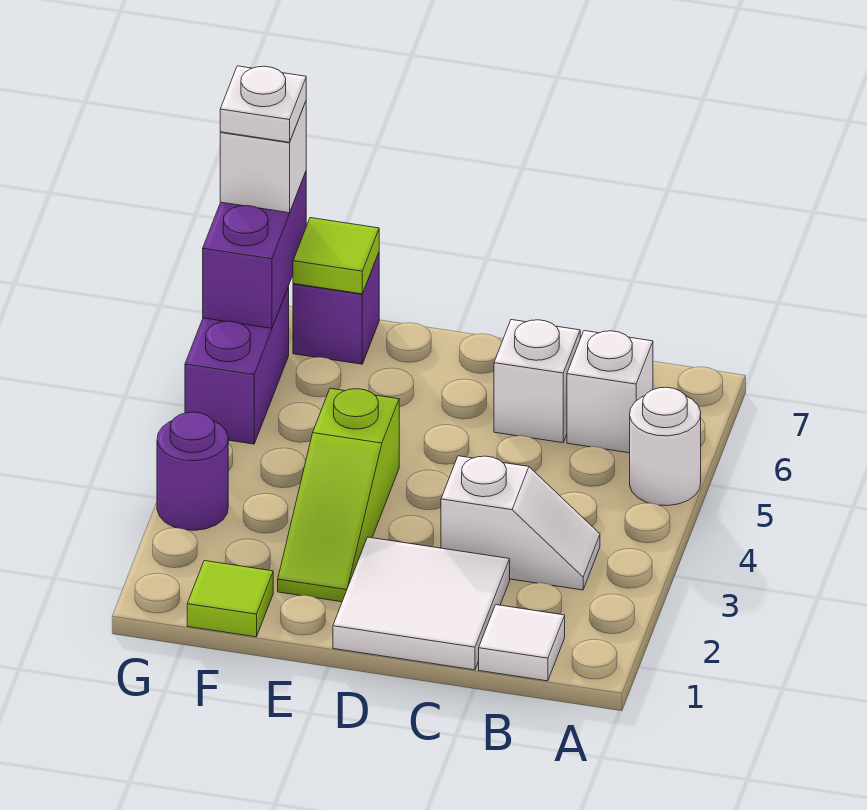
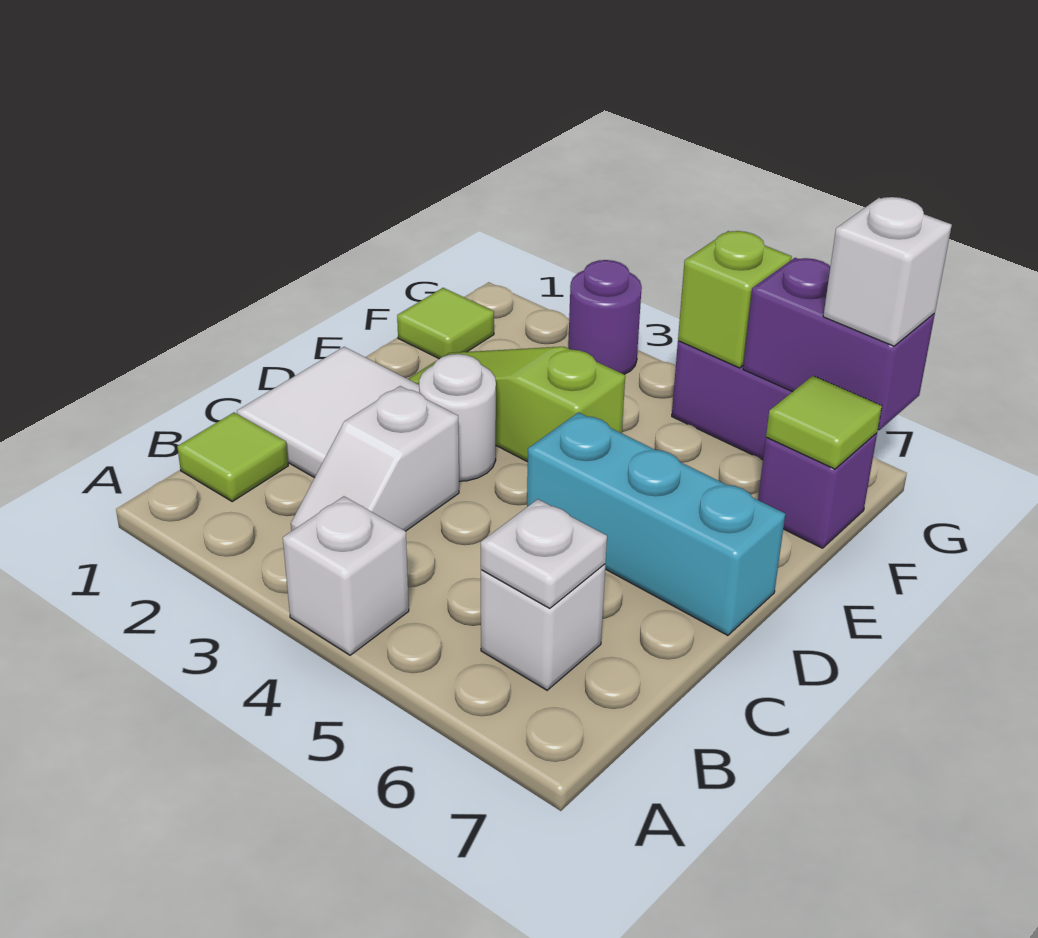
white 1x1 round brick [630,387,701,506] -> white 1x1 round brick moved to [419,354,496,481]
white 1x1 tile [479,605,565,681] -> lime 1x1 tile [177,413,288,501]
white 1x1 brick [494,320,580,443] -> white 1x1 brick moved to [283,496,409,655]
none -> cyan 1x3 brick [527,412,785,635]
none -> lime 1x1 brick [678,231,792,368]
white 1x1 plate [220,66,306,142] -> white 1x1 plate moved to [481,499,607,608]

